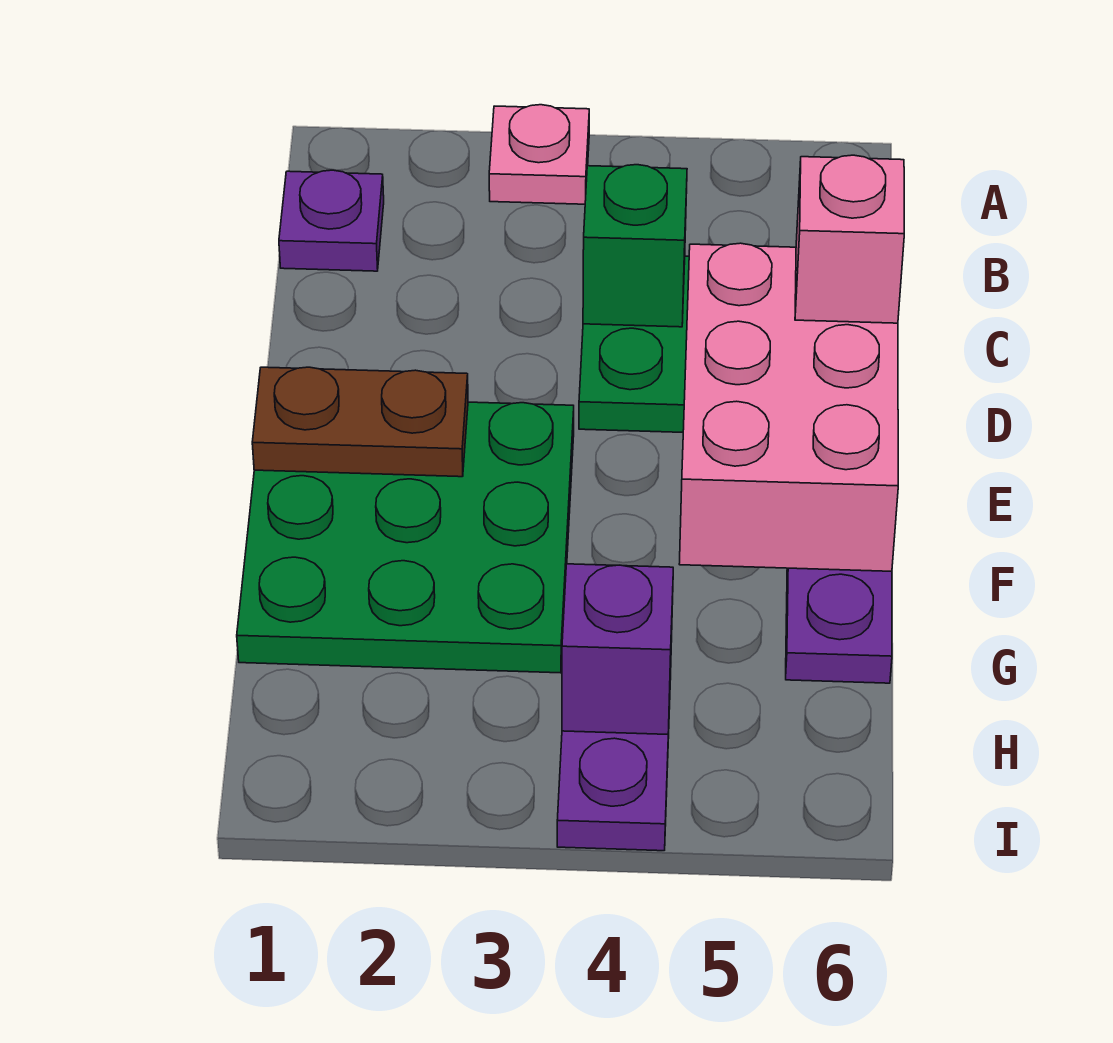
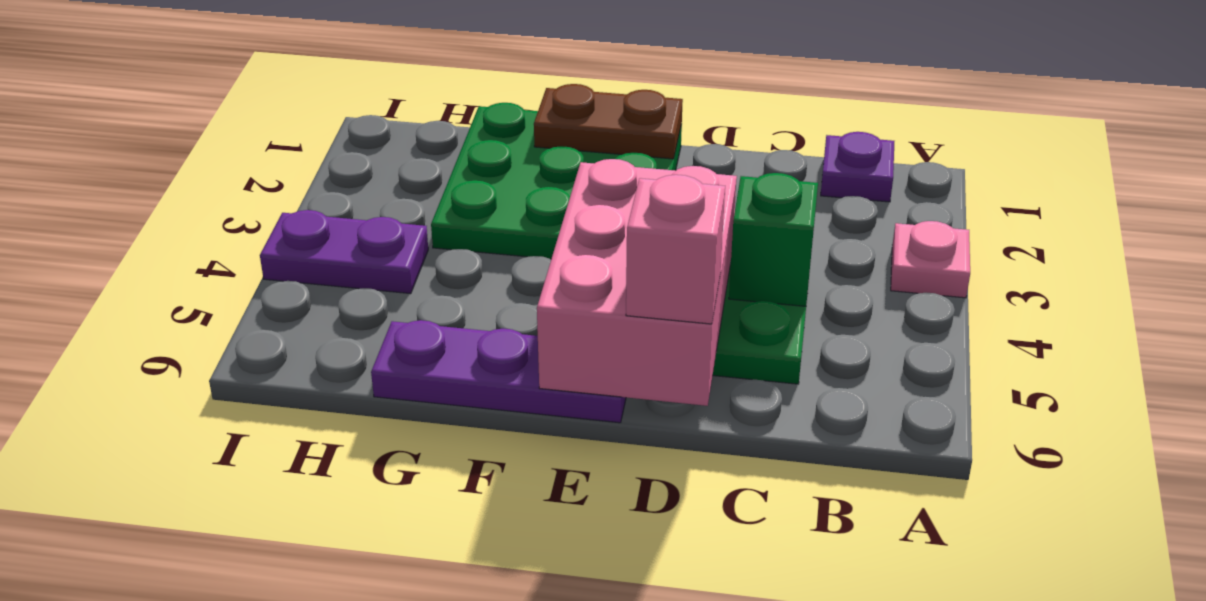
pink 2x3 brick [679,243,898,571] -> pink 2x3 brick turned to [537,159,737,406]
brown 1x2 plate [252,367,468,477] -> brown 1x2 plate turned to [534,84,683,159]
purple 1x1 brick [562,564,673,734] -> none

